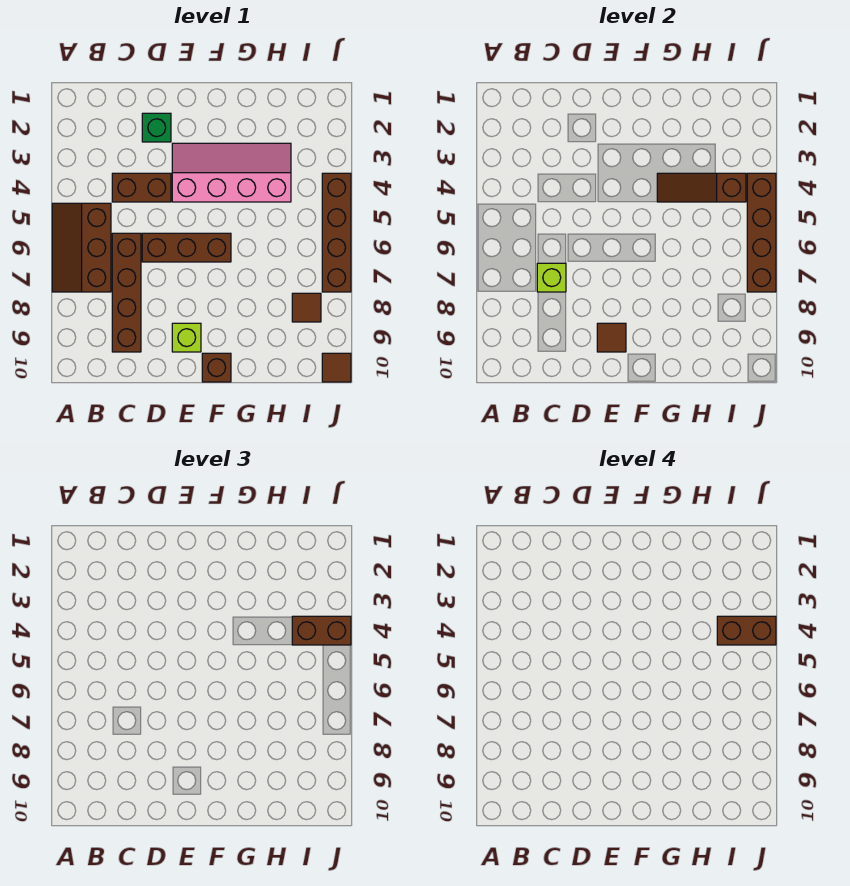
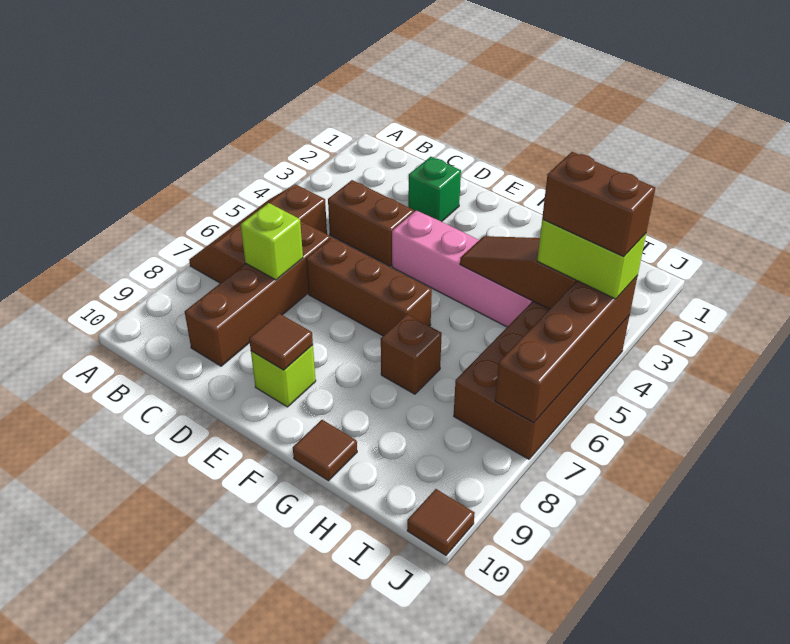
brown 1x1 brick [202,353,231,382] -> brown 1x1 brick moved to [381,314,442,394]
brown 1x2 brick [292,616,351,645] -> lime 1x2 brick [537,219,646,299]
brown 1x1 tile [292,293,321,322] -> brown 1x1 tile moved to [293,420,357,481]
brown 1x4 brick [322,173,351,292] -> brown 2x4 brick [454,301,630,459]

